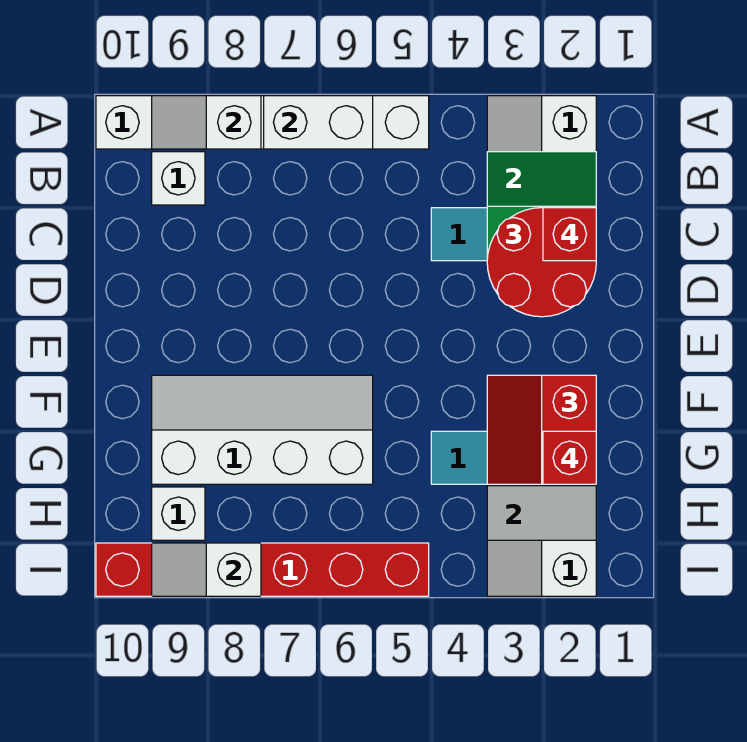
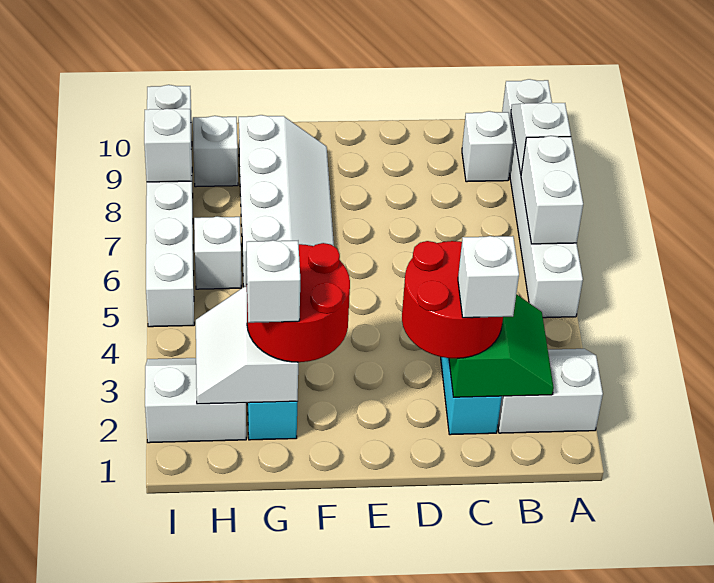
red 1x1 brick [543,208,596,261] -> white 1x1 brick [458,236,519,318]
red 2x2 slope [487,375,596,484] -> red 2x2 round brick [247,243,350,362]
red 1x1 brick [543,431,596,484] -> white 1x1 brick [247,240,300,323]
none -> white 1x1 brick [194,216,241,289]
red 1x6 brick [96,543,429,596] -> white 1x6 brick [146,85,194,327]

